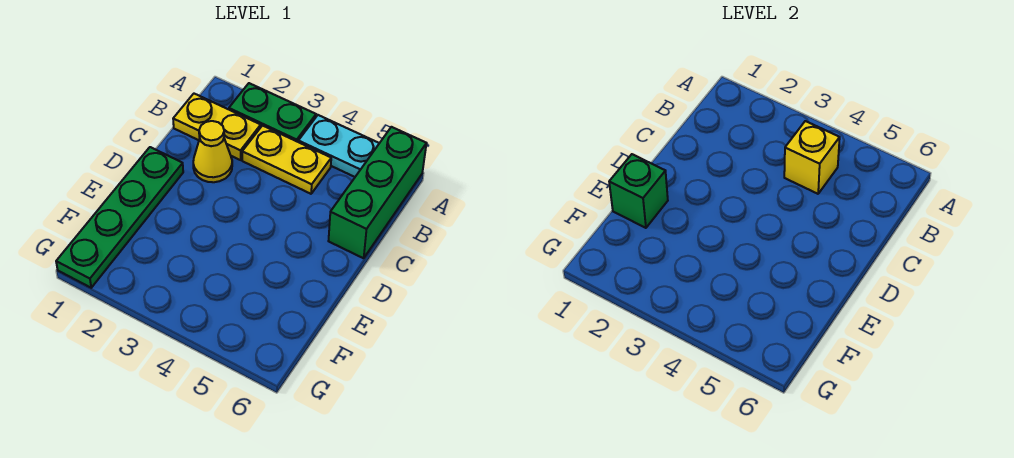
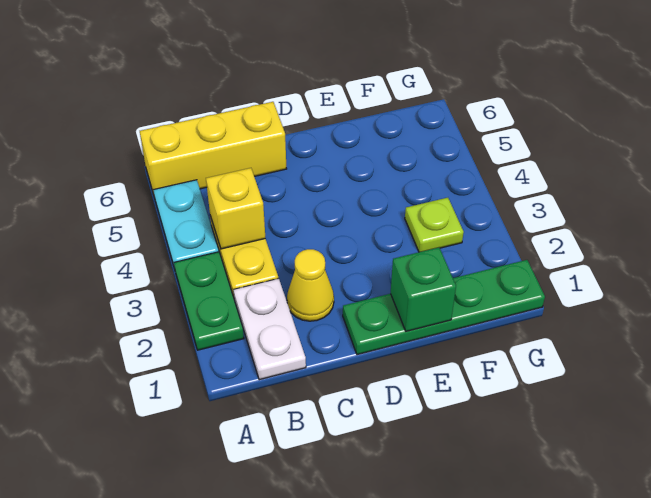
green 1x3 brick [329,127,426,258] -> yellow 1x3 brick [140,102,287,195]
yellow 1x2 plate [173,94,261,160] -> white 1x2 plate [234,279,306,380]
none -> lime 1x1 plate [405,198,464,252]

